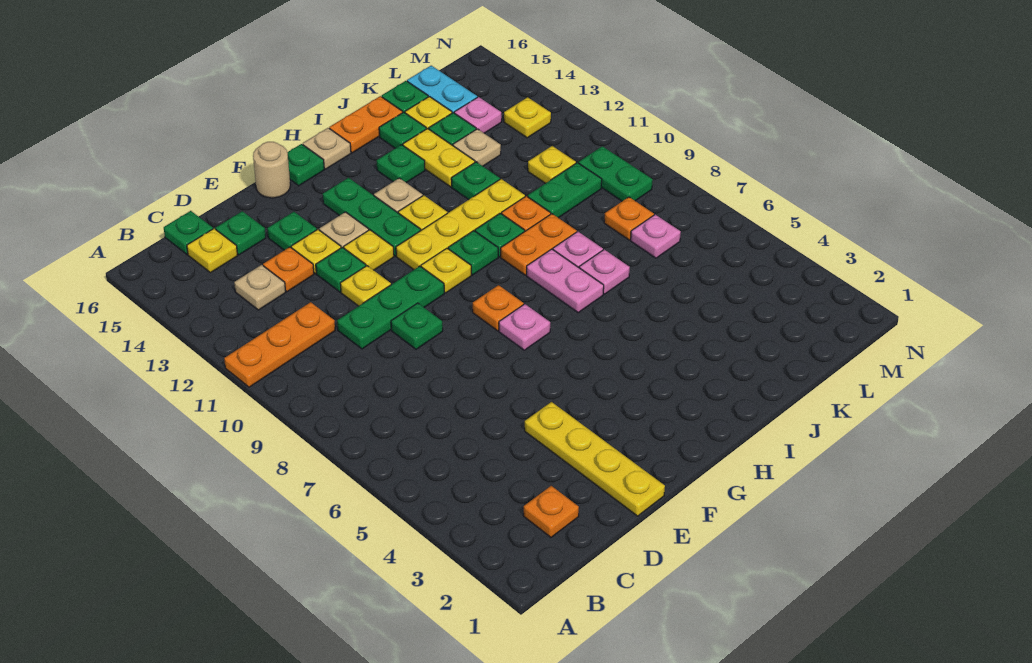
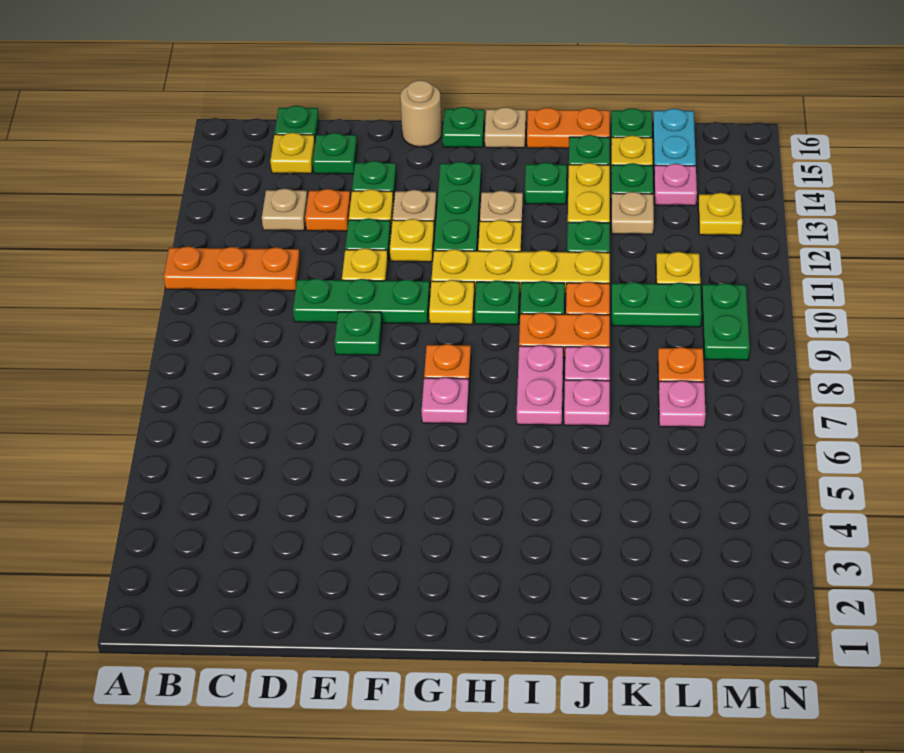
orange 1x1 plate [524,486,579,537] -> none
yellow 1x4 plate [525,402,665,516] -> none

